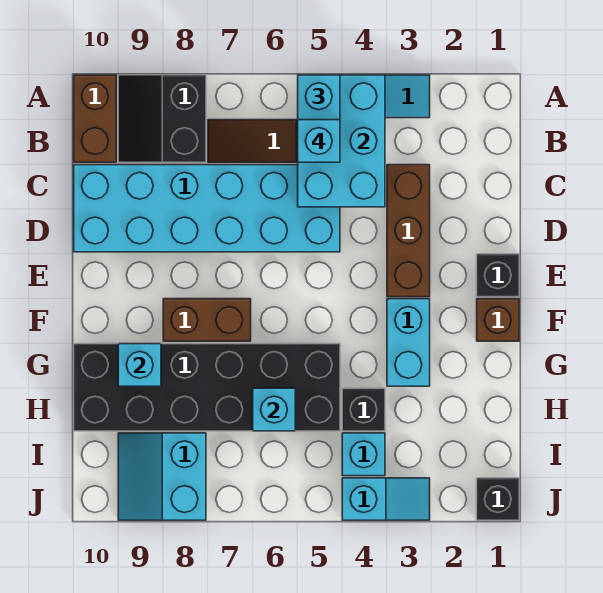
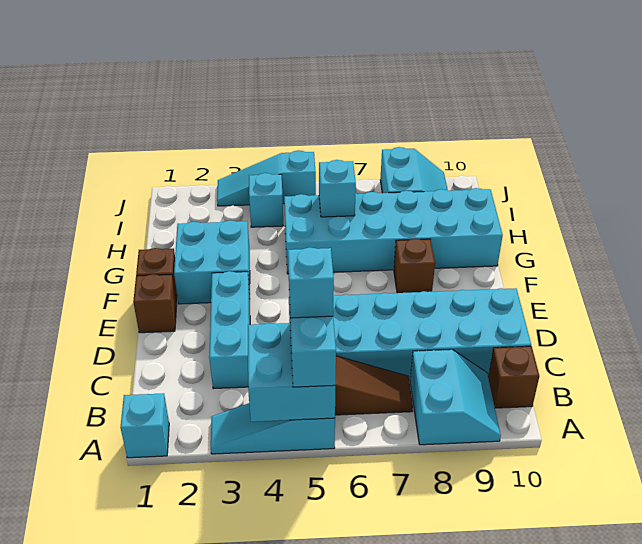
cyan 2x3 brick [298,75,385,207] -> cyan 2x2 brick [248,323,335,422]
black 2x2 slope [118,75,206,162] -> cyan 2x2 slope [410,350,501,445]
brown 1x2 brick [74,75,116,162] -> brown 1x1 brick [488,346,539,408]
brown 1x3 brick [387,165,430,297] -> cyan 1x3 brick [209,271,250,389]
black 1x1 brick [477,254,519,297] -> brown 1x1 brick [133,274,177,333]
cyan 1x2 brick [387,299,430,386] -> cyan 2x2 brick [174,220,250,304]
brown 1x2 brick [163,299,251,341] -> brown 1x1 brick [394,238,435,293]
black 2x6 brick [74,344,340,431] -> cyan 2x6 brick [284,188,503,274]
cyan 1x1 brick [118,344,161,386] -> cyan 1x1 brick moved to [120,393,169,458]
black 1x1 brick [342,388,385,431] -> none
black 1x1 brick [477,478,519,520] -> none
cyan 1x2 slope [342,478,430,520] -> cyan 1x3 slope [217,150,316,206]

